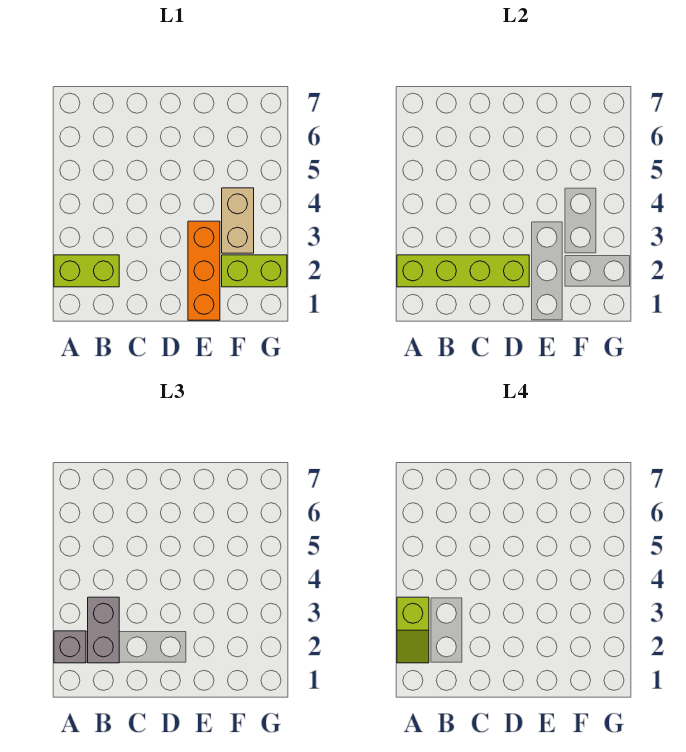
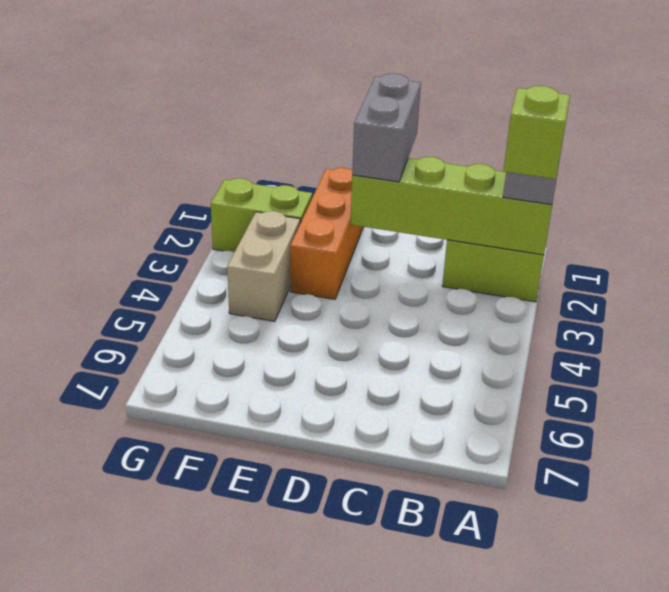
grey 1x2 brick [88,597,119,663] -> grey 1x2 brick moved to [352,74,421,182]

